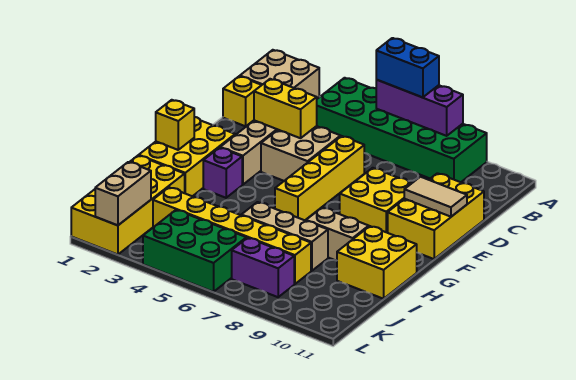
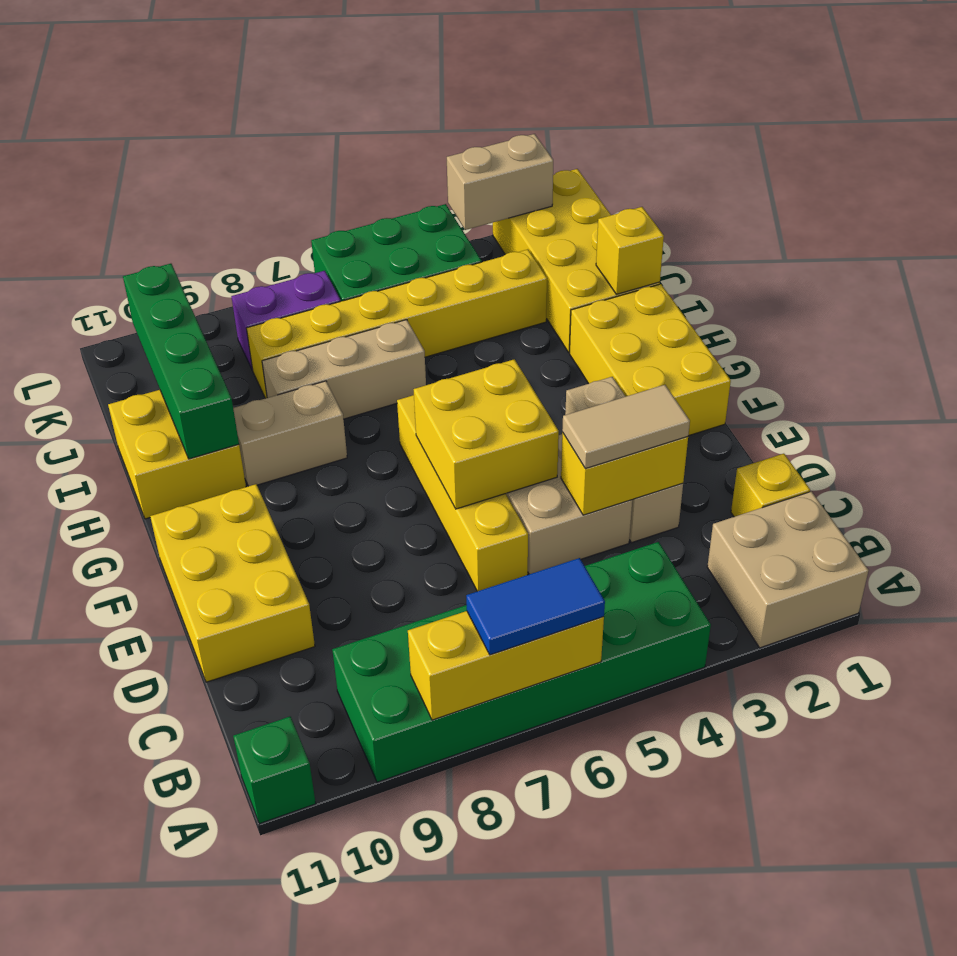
purple 1x3 brick [376,80,463,136] -> yellow 1x3 brick [408,611,604,720]
blue 1x2 brick [376,38,439,97] -> blue 1x2 tile [466,558,605,655]
none -> green 1x1 brick [233,717,316,824]
yellow 2x2 brick [340,168,412,233] -> yellow 2x2 brick moved to [414,359,559,509]
tan 1x2 tile [404,177,467,217] -> tan 1x2 tile moved to [562,385,690,469]
yellow 1x1 brick [156,100,194,150] -> yellow 1x1 brick moved to [596,207,664,294]
purple 1x1 brick [203,148,242,198] -> none
none -> green 1x4 brick [123,264,239,459]
tan 1x2 brick [95,162,151,225] -> tan 1x2 brick turned to [447,134,553,230]

